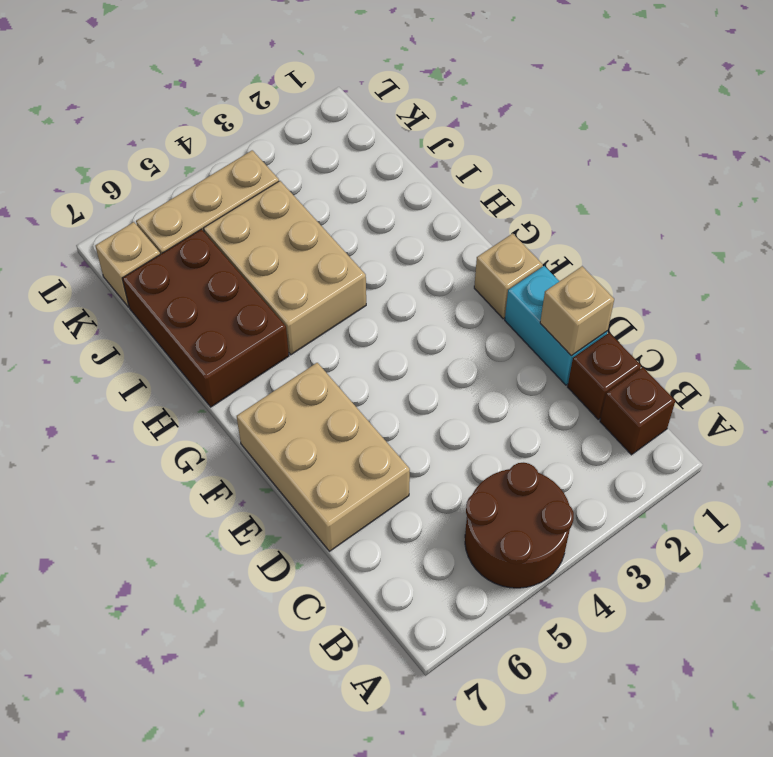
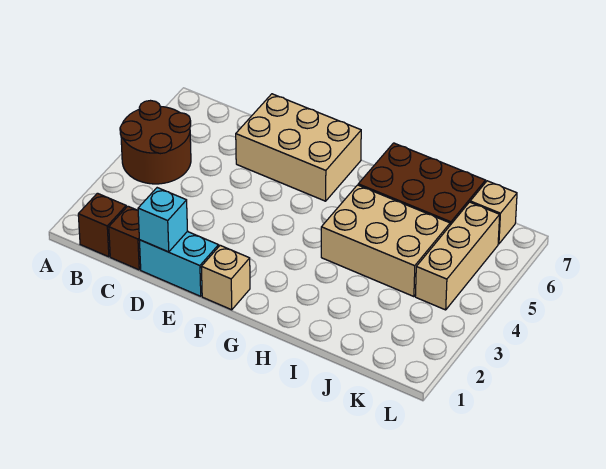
tan 1x1 brick [540,266,614,356] -> cyan 1x1 brick [138,188,187,252]

